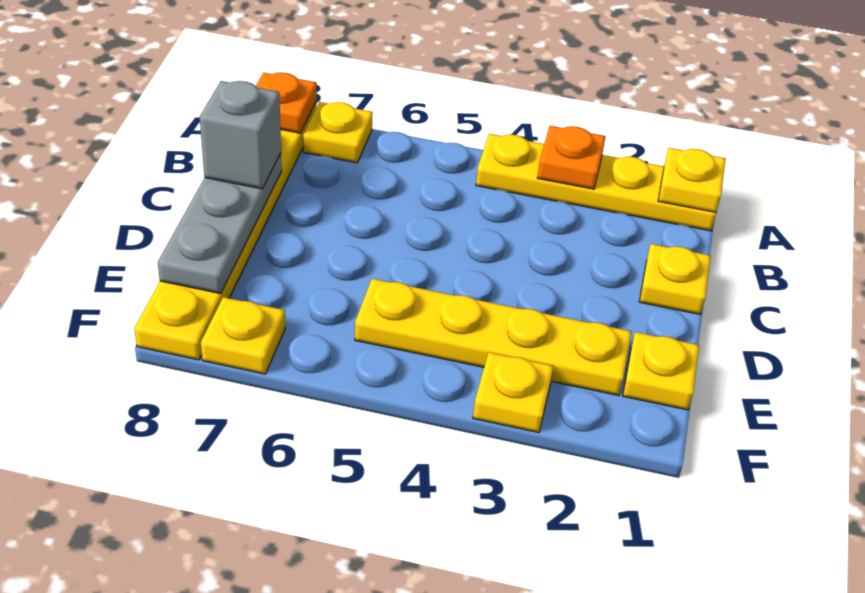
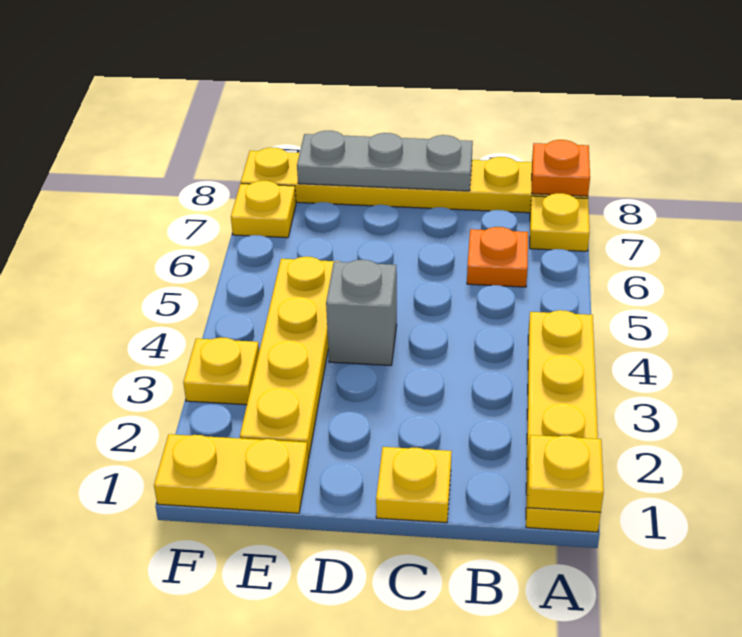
orange 1x1 plate [537,126,606,189] -> orange 1x1 plate moved to [467,227,528,287]
grey 1x1 brick [200,81,281,189] -> grey 1x1 brick moved to [326,260,397,366]
yellow 1x1 plate [623,332,699,410] -> yellow 1x2 plate [154,434,308,513]

